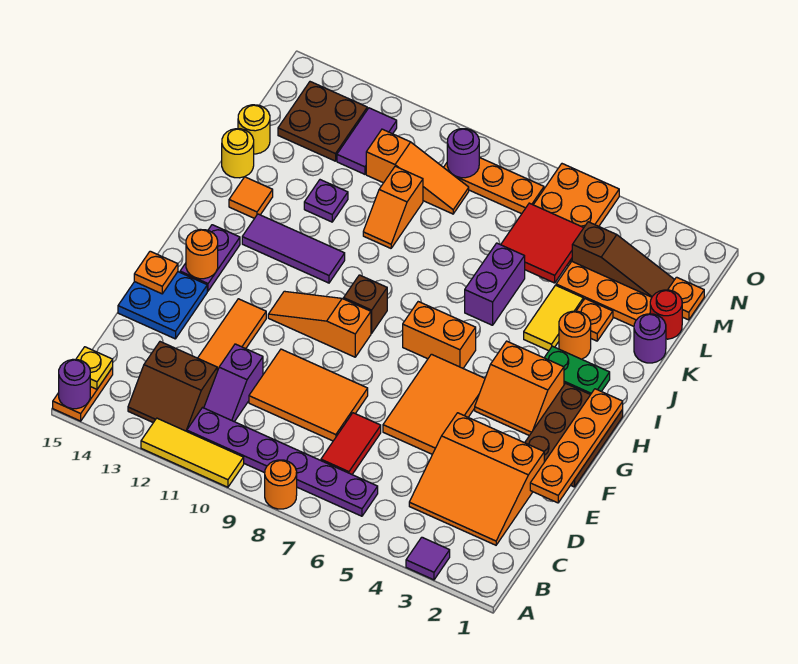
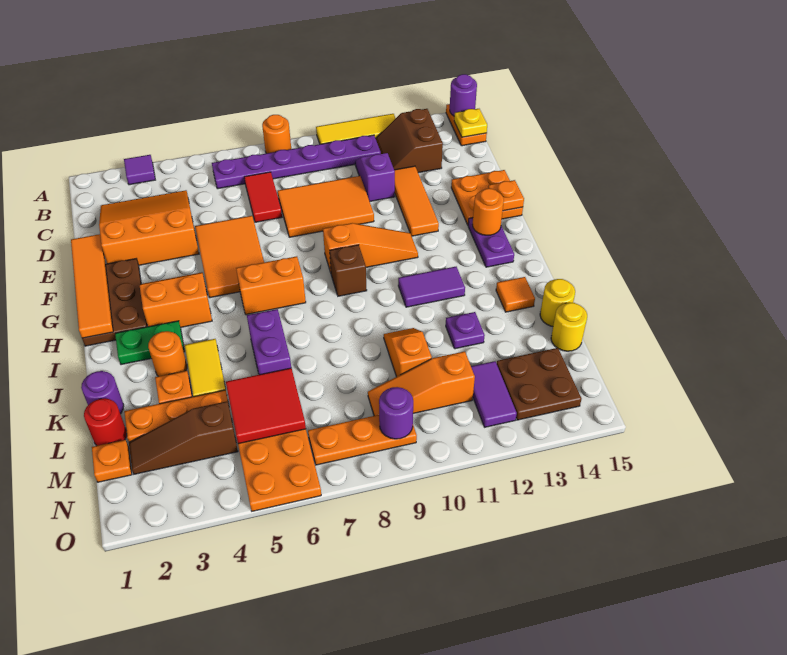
brown 2x2 slope [128,342,217,431] -> brown 2x2 slope turned to [376,109,443,173]
orange 1x4 plate [530,389,623,503] -> orange 1x4 tile [71,234,113,338]
blue 2x2 plate [118,272,207,339] -> orange 2x2 plate [451,170,523,225]
purple 1x3 tile [242,214,345,283] -> purple 1x2 tile [398,267,465,307]

